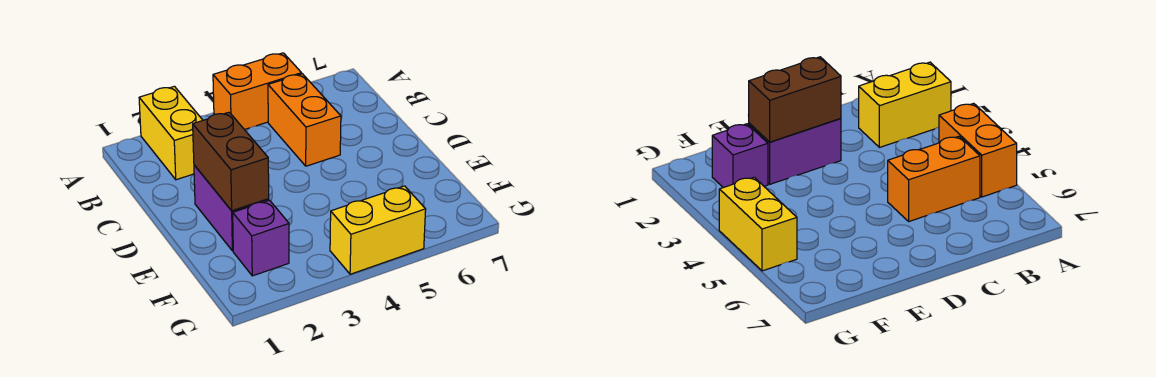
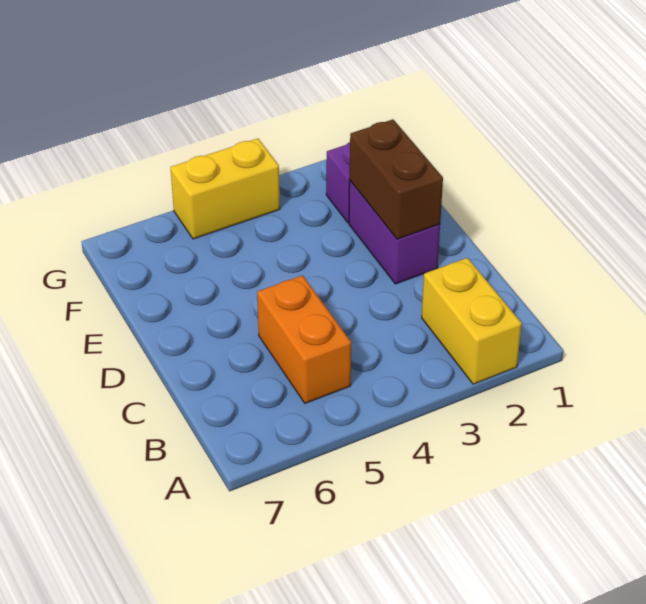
orange 1x2 brick [213,53,302,130] -> none

